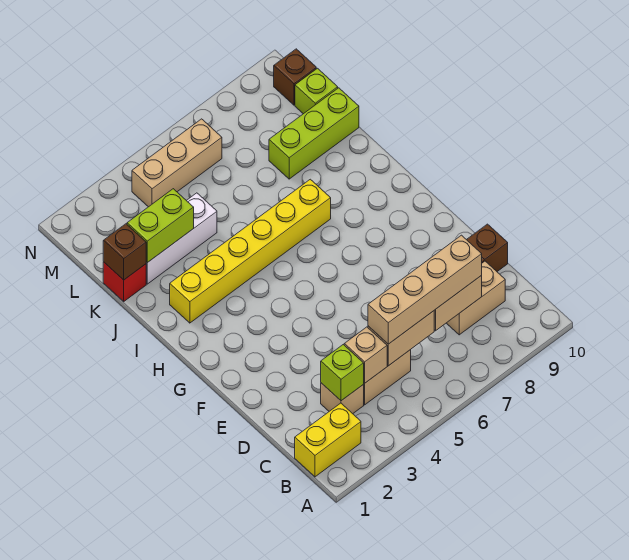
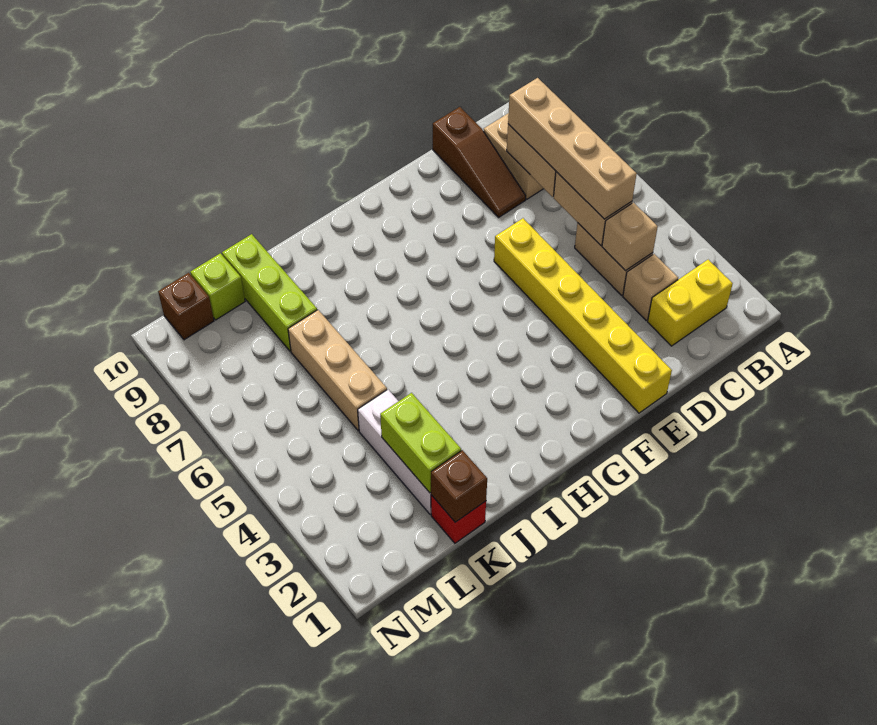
yellow 1x2 brick [295,403,361,477] -> yellow 1x2 brick turned to [648,260,733,346]
lime 1x1 brick [321,345,364,401] -> none
yellow 1x6 brick [170,179,331,323] -> yellow 1x6 brick moved to [494,218,672,413]
tan 1x3 brick [132,119,222,207] -> tan 1x3 brick moved to [288,310,387,431]

